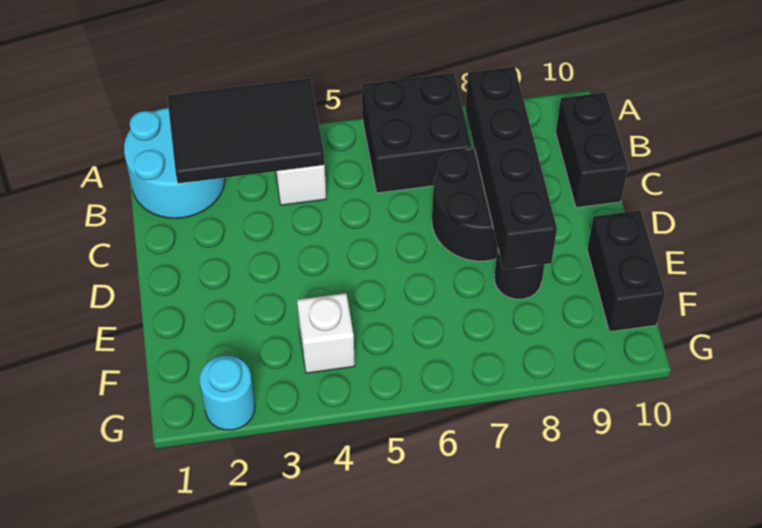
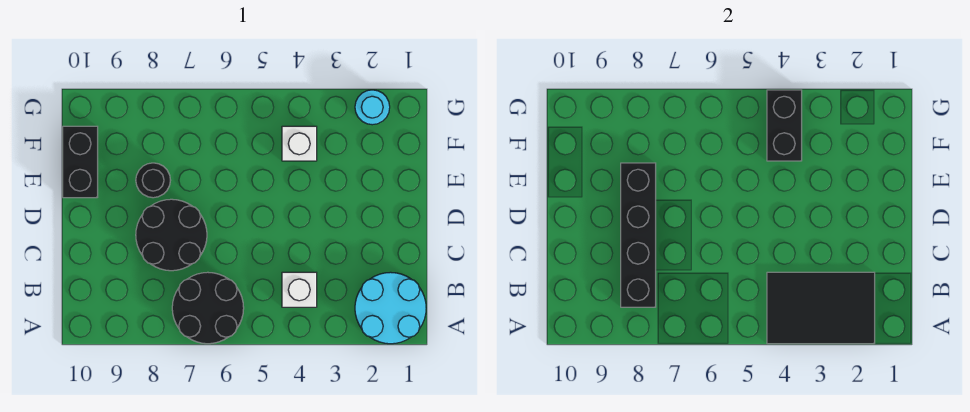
black 2x2 brick [362,73,472,193] -> black 2x2 round brick [172,272,244,344]
black 1x2 brick [556,92,628,208] -> black 1x2 brick moved to [767,90,802,161]

